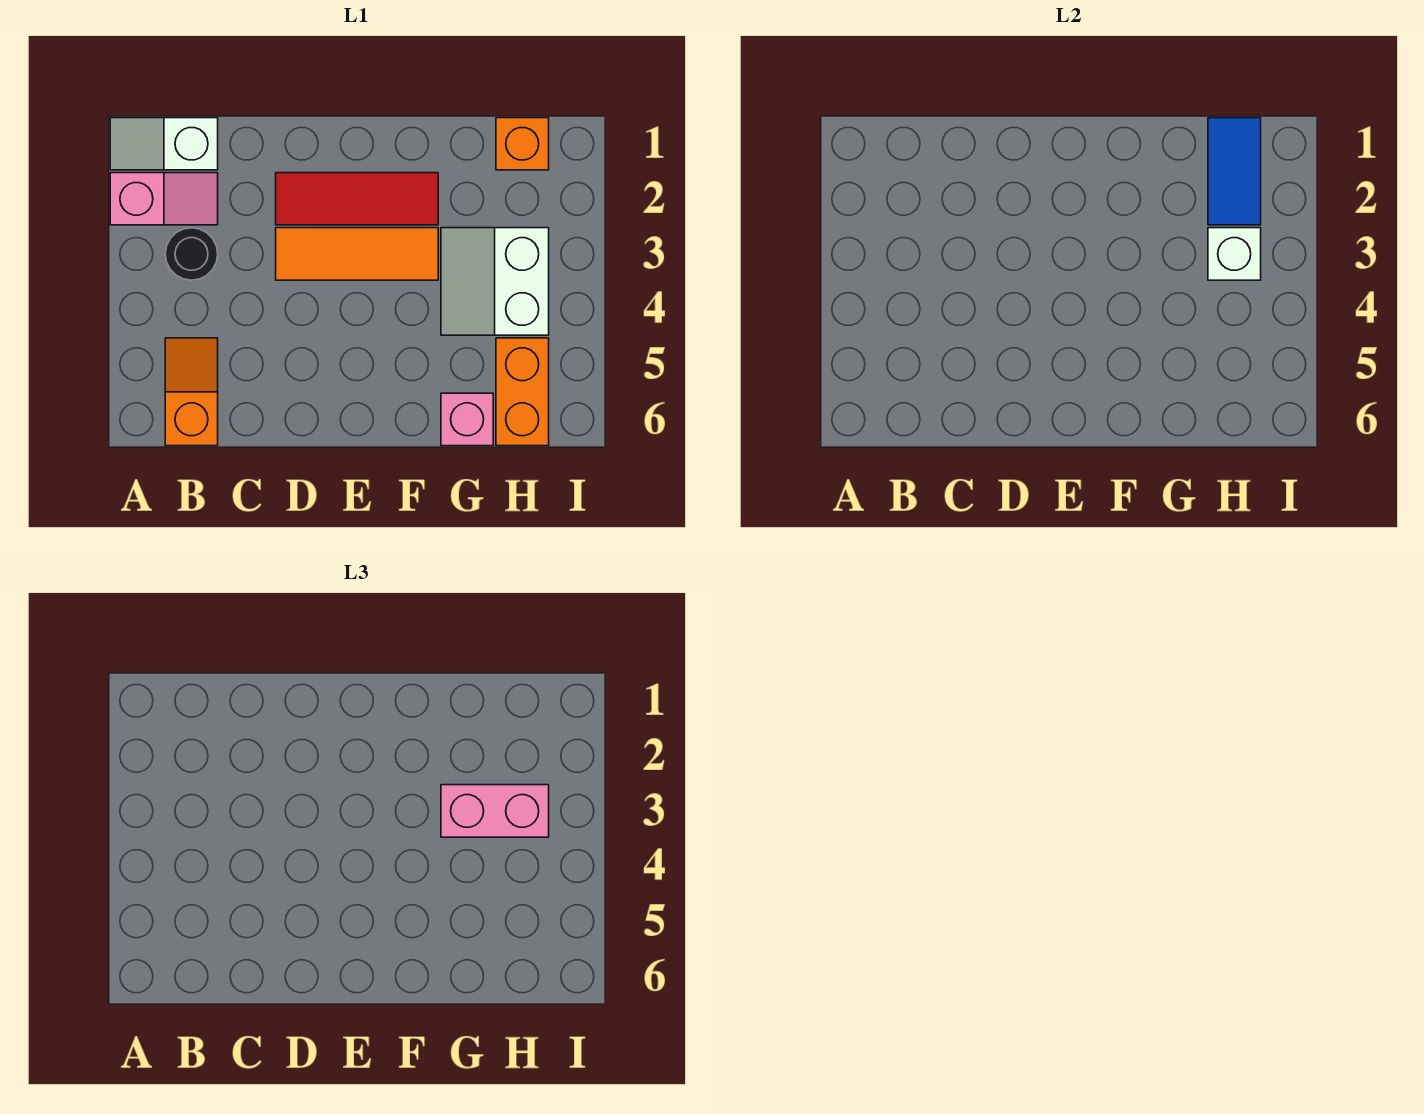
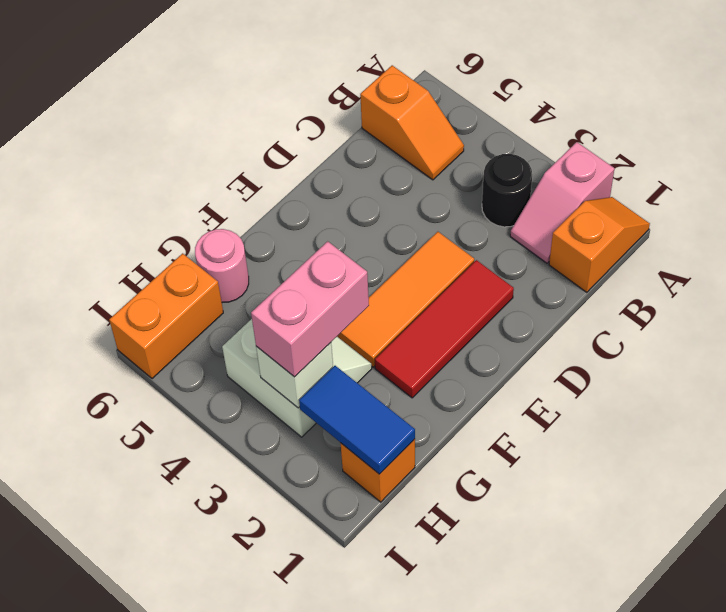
white 1x2 slope [110,118,218,170] -> orange 1x2 slope [549,197,650,292]
pink 1x1 brick [441,393,493,446] -> pink 1x1 round brick [195,229,249,303]
orange 1x2 brick [496,338,549,446] -> orange 1x2 brick turned to [109,253,223,379]

